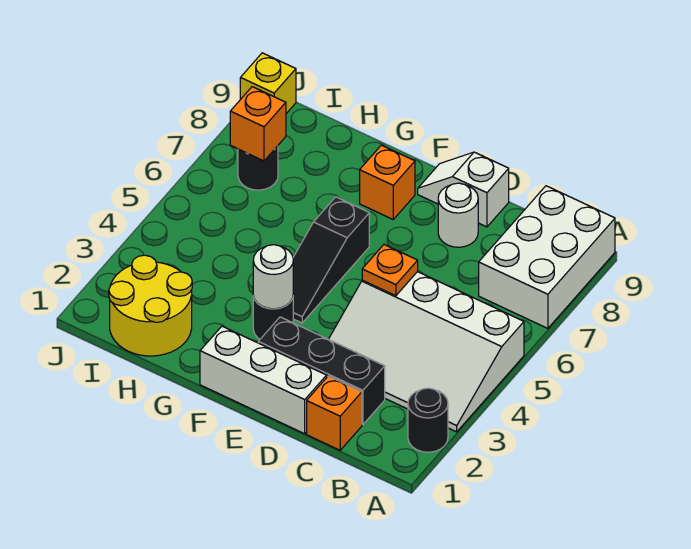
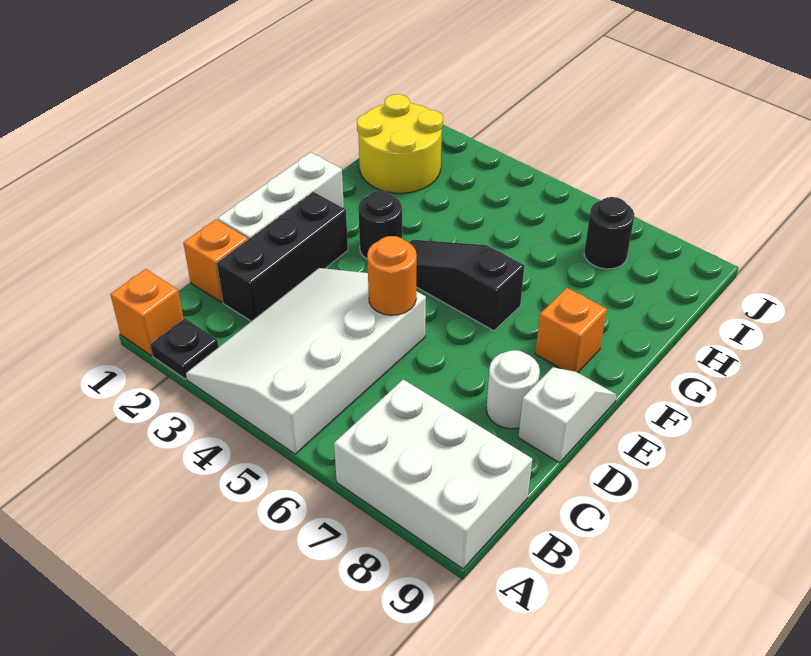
black 1x1 round brick [408,388,448,452] -> black 1x1 plate [150,318,219,379]
orange 1x1 plate [362,245,418,296] -> orange 1x1 round brick [367,236,417,315]
white 1x1 round brick [253,245,293,309] -> none
orange 1x1 brick [230,87,286,161] -> orange 1x1 brick moved to [110,269,184,356]
yellow 1x1 brick [240,53,296,114] -> none

